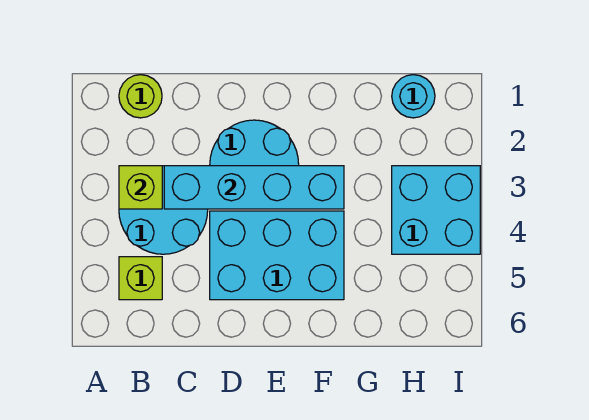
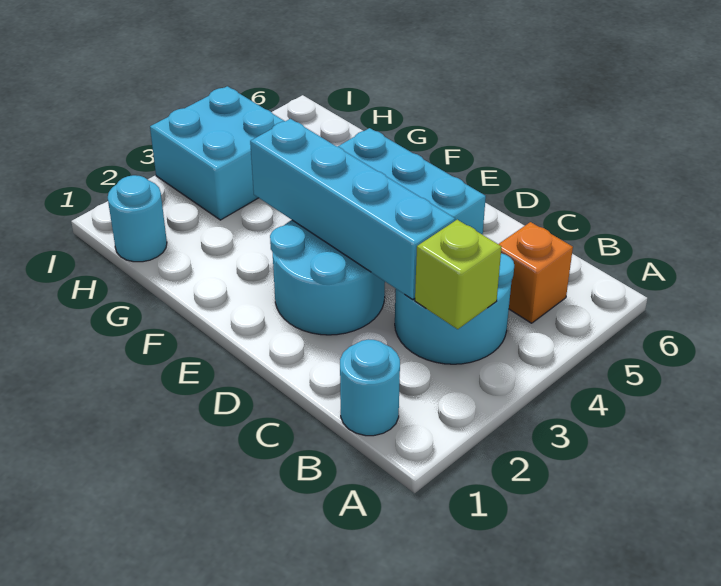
lime 1x1 round brick [119,75,162,118] -> cyan 1x1 round brick [340,339,400,436]
lime 1x1 brick [119,257,162,300] -> orange 1x1 brick [499,222,573,323]

